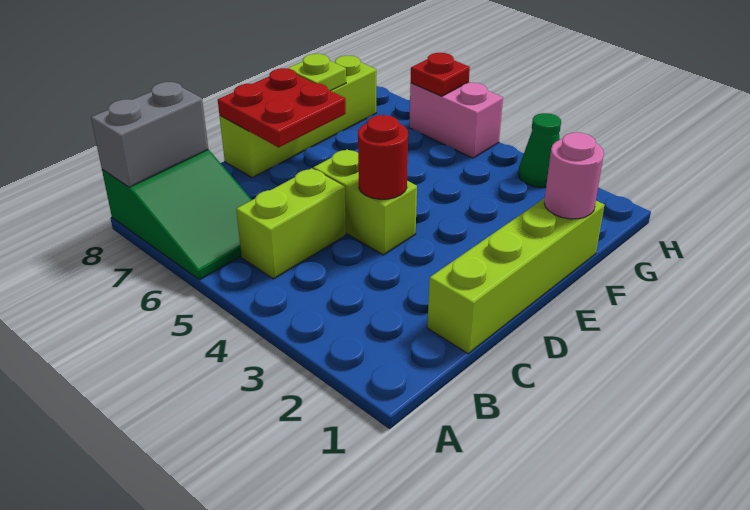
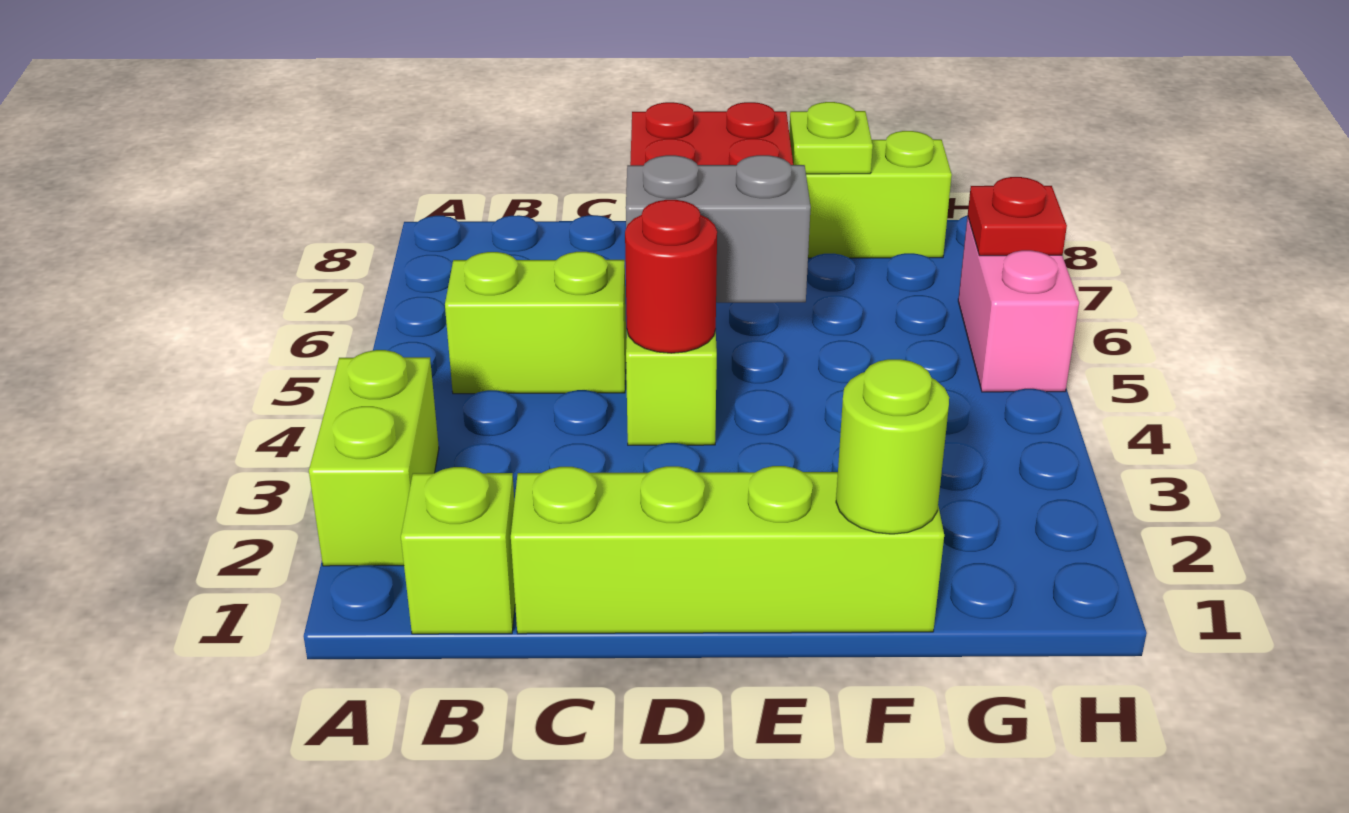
none -> lime 1x2 brick [309,350,439,566]
green 2x3 slope [102,150,252,280] -> none
grey 1x2 brick [91,82,208,187] -> grey 1x2 brick moved to [626,155,811,303]
none -> lime 1x1 brick [401,467,515,634]
pink 1x1 round brick [544,132,604,219] -> lime 1x1 round brick [836,359,949,534]
green 1x1 cone [518,113,561,188] -> none

